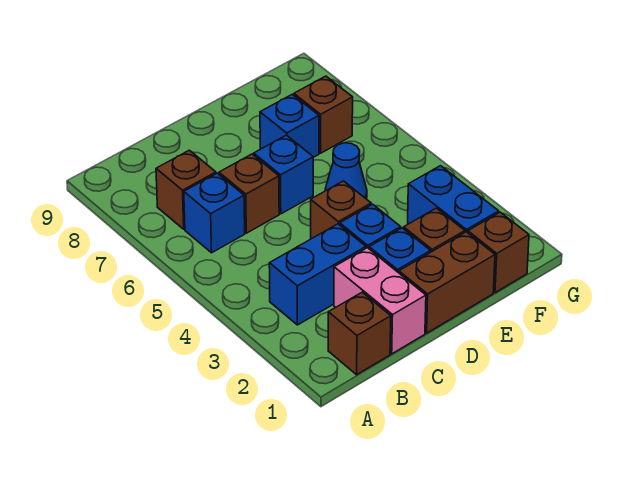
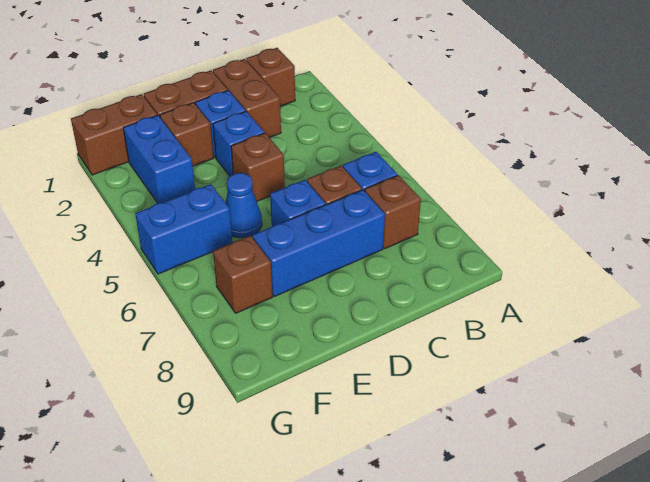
blue 1x2 brick [269,224,366,325] -> blue 1x2 brick moved to [135,184,232,274]
pink 1x2 brick [334,248,426,354] -> brown 1x2 brick [213,59,281,138]
blue 1x1 brick [260,94,319,157] -> blue 1x3 brick [253,190,385,297]
brown 1x1 brick [468,212,529,293] -> brown 1x2 brick [71,94,157,175]

